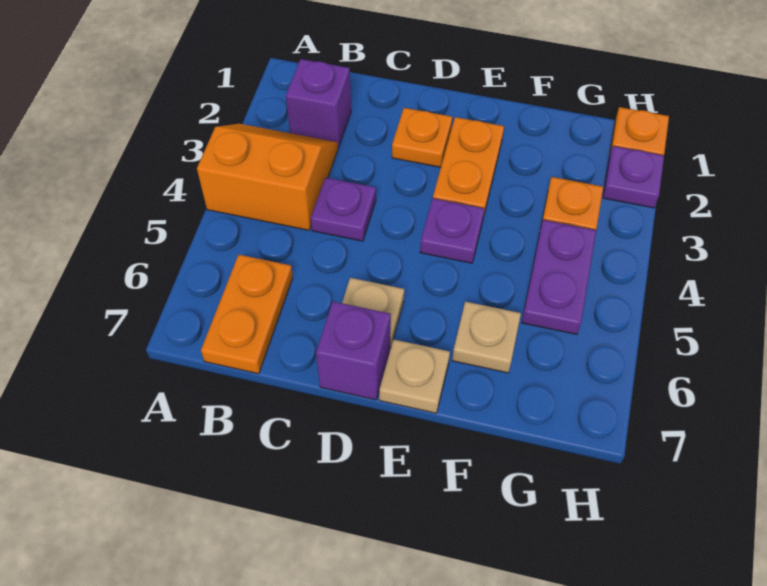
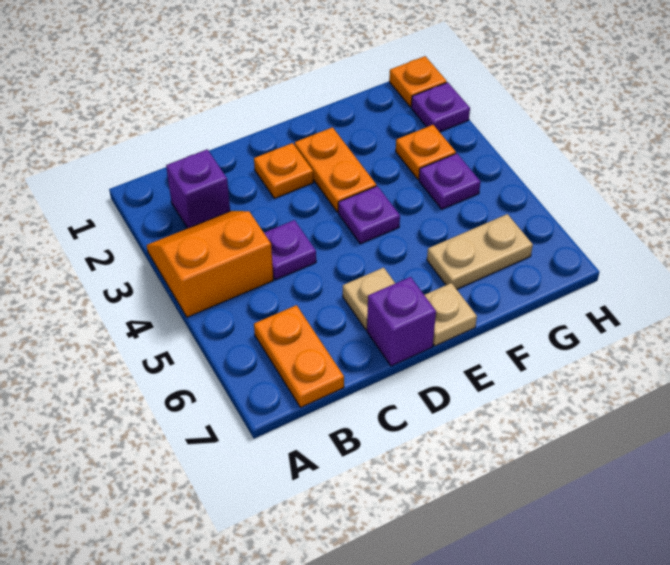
tan 1x1 plate [452,302,521,373] -> tan 1x2 plate [427,214,533,289]
purple 1x2 plate [522,220,596,334] -> purple 1x1 plate [419,153,480,209]

